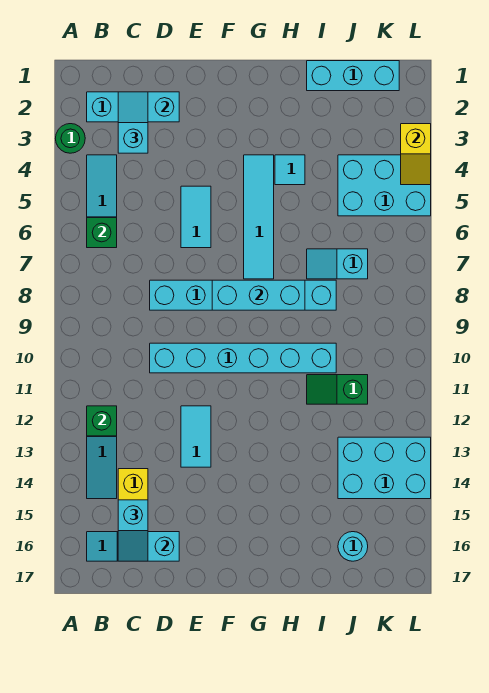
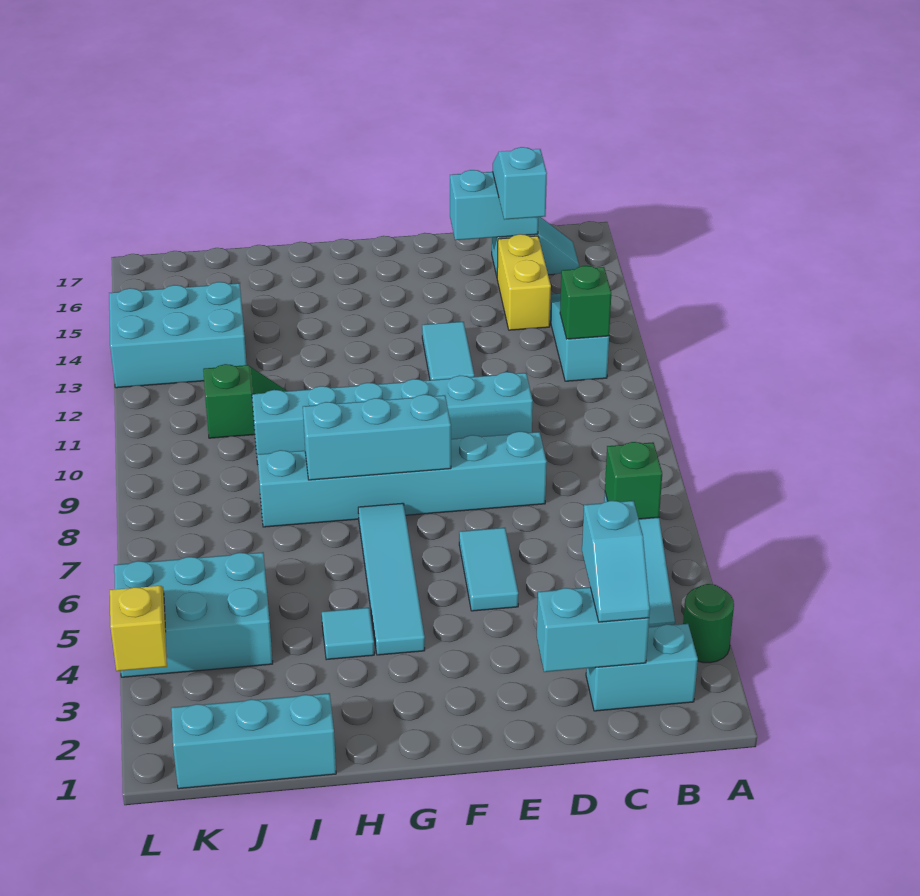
cyan 1x2 slope [307,249,368,279] -> none
cyan 1x1 round brick [338,532,368,561] -> none

